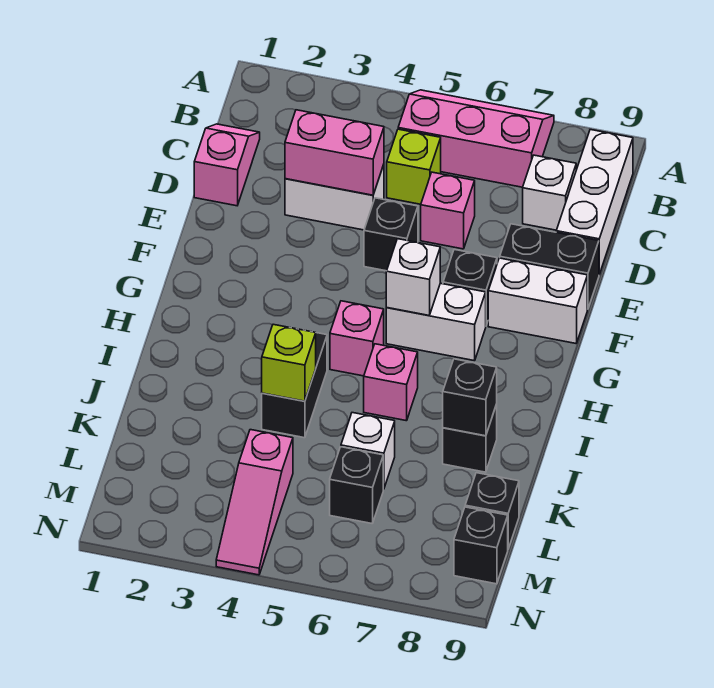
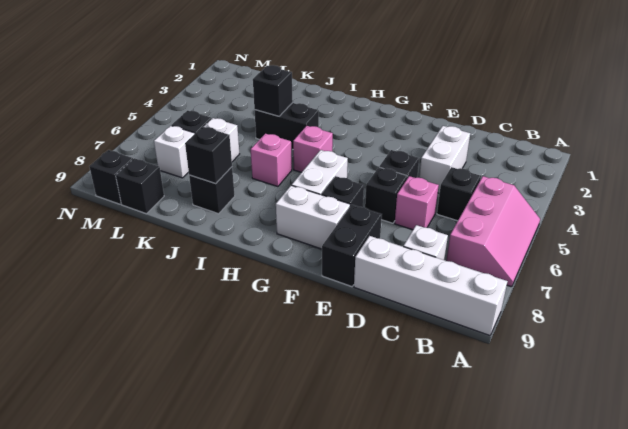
white 1x3 brick [556,130,633,275] -> white 1x4 brick [354,236,508,336]
pink 1x2 slope [194,124,260,206] -> none
lime 1x1 brick [387,129,441,204] -> black 1x1 brick [437,167,481,221]
pink 1x2 brick [285,110,384,195] -> none
none -> black 1x1 brick [365,167,407,223]
white 1x2 brick [488,258,587,343] -> white 1x2 brick turned to [276,185,350,249]
white 1x1 brick [386,239,440,315] -> white 1x1 brick moved to [154,126,195,178]
lime 1x1 brick [262,324,316,401] -> black 1x1 brick [253,65,293,116]
pink 1x3 slope [216,430,293,575] -> none

